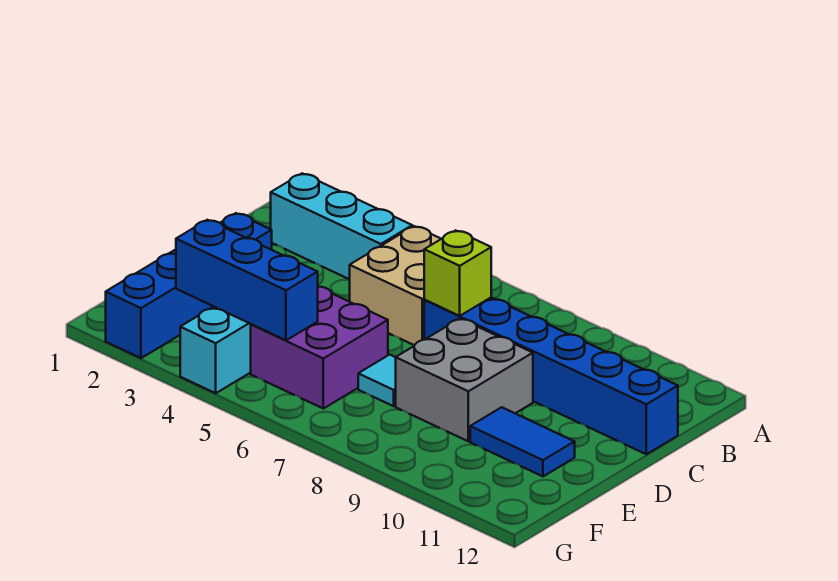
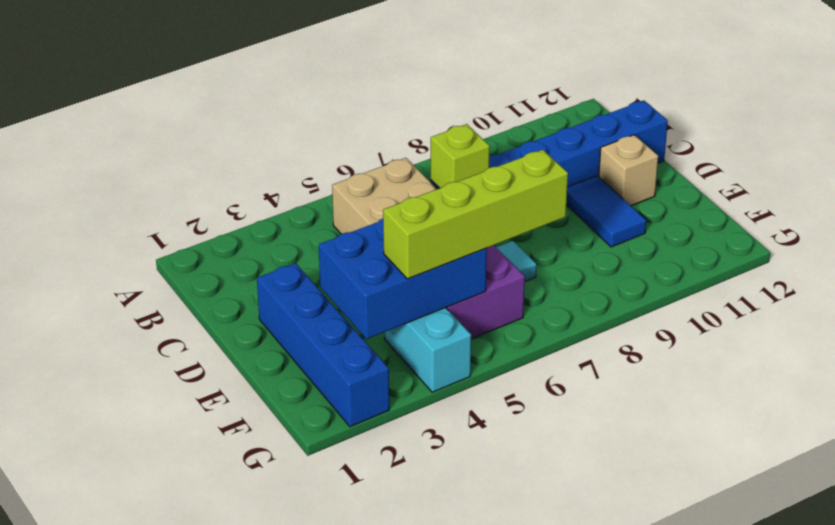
cyan 1x3 brick [271,173,412,279] -> none
grey 2x2 brick [396,319,533,441] -> none
none -> tan 1x1 brick [599,135,658,206]
blue 1x2 tile [470,407,575,476] -> blue 1x2 tile turned to [566,176,646,247]
blue 1x3 brick [176,220,318,340] -> blue 2x3 brick [319,219,487,339]
none -> lime 1x4 brick [383,150,568,279]

